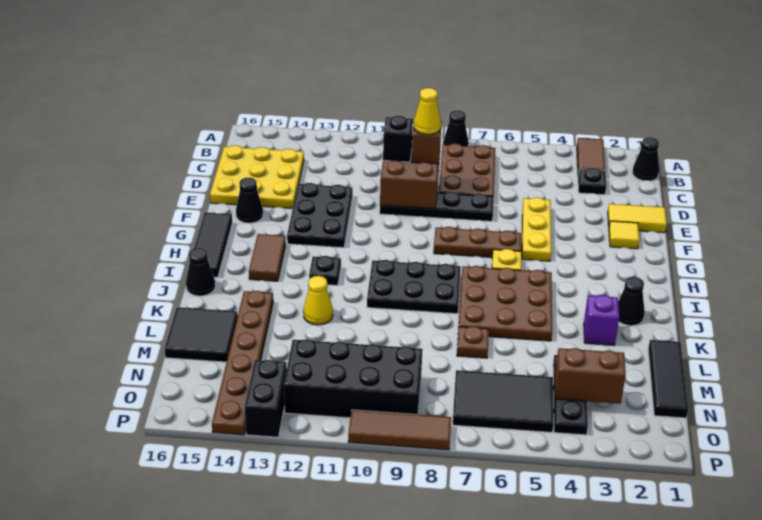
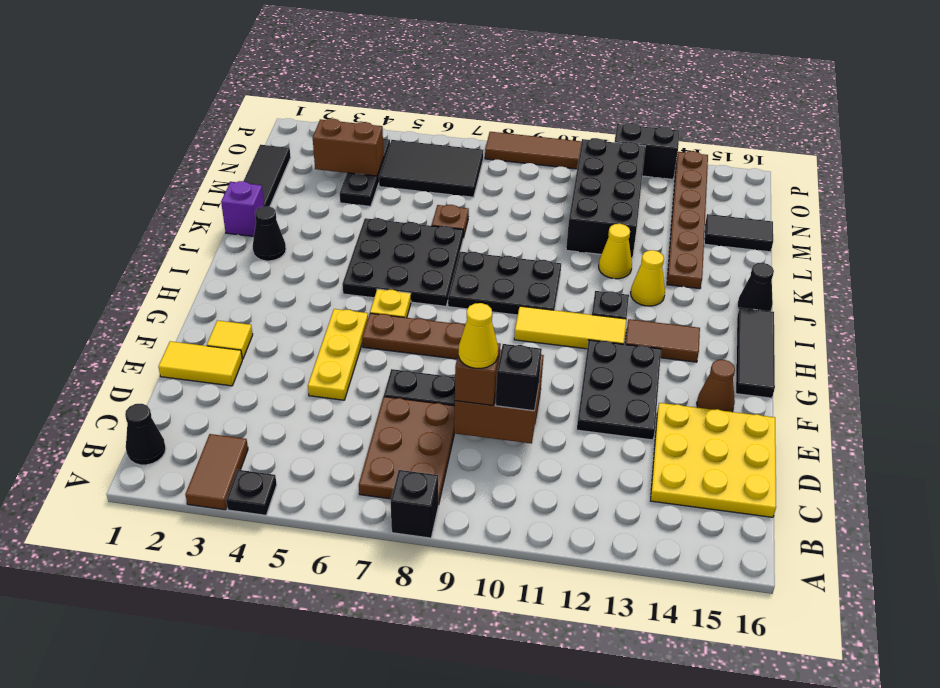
black 1x1 cone [443,110,469,146] -> black 1x1 brick [391,470,438,538]
black 1x1 plate [578,168,606,195] -> black 1x1 plate moved to [226,470,277,515]
black 1x1 cone [236,177,263,223] -> brown 1x1 cone [697,360,735,412]
none -> yellow 1x3 tile [514,306,626,349]
brown 1x2 tile [249,234,286,281] -> brown 1x2 tile turned to [625,319,700,362]
brown 3x3 plate [459,266,552,341] -> black 3x3 plate [342,218,463,306]
none -> yellow 1x1 cone [631,250,665,306]
purple 1x1 brick [584,295,619,345] -> purple 1x1 brick moved to [221,181,264,237]
black 2x2 tile [165,307,238,362] -> black 1x2 tile [704,214,773,252]
black 2x4 brick [284,339,423,418] -> black 2x4 brick turned to [566,138,645,258]
black 1x2 brick [245,360,287,437] -> black 1x2 brick turned to [615,123,680,179]

